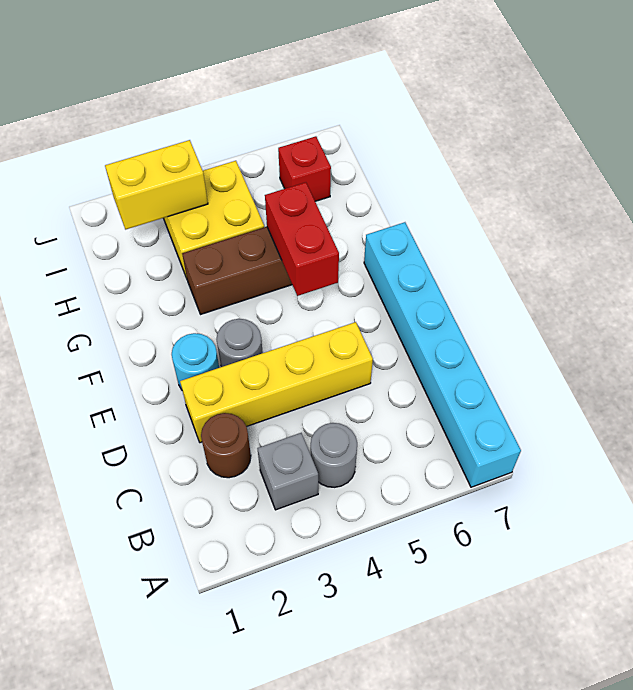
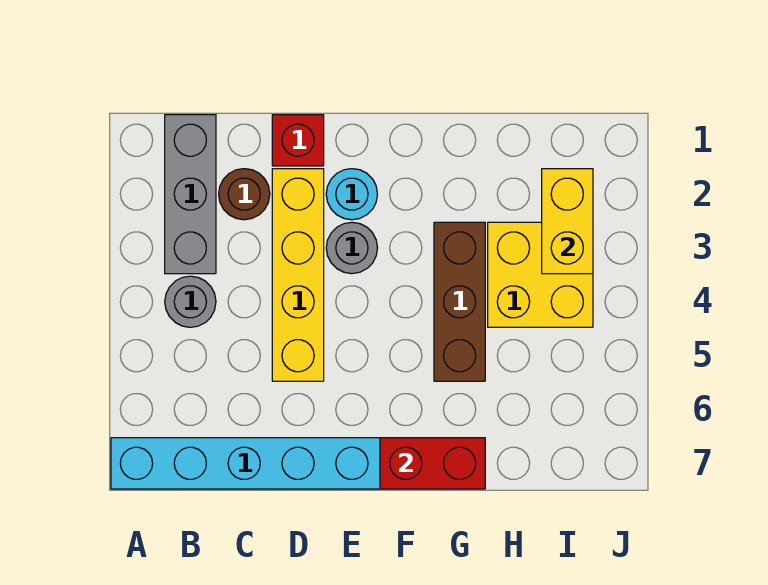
grey 1x1 brick [257,433,318,510] -> grey 1x3 brick [165,115,216,274]
red 1x2 brick [265,182,339,296] -> red 1x2 brick moved to [380,438,485,489]
red 1x1 brick [278,136,331,201] -> red 1x1 brick moved to [272,115,324,166]

